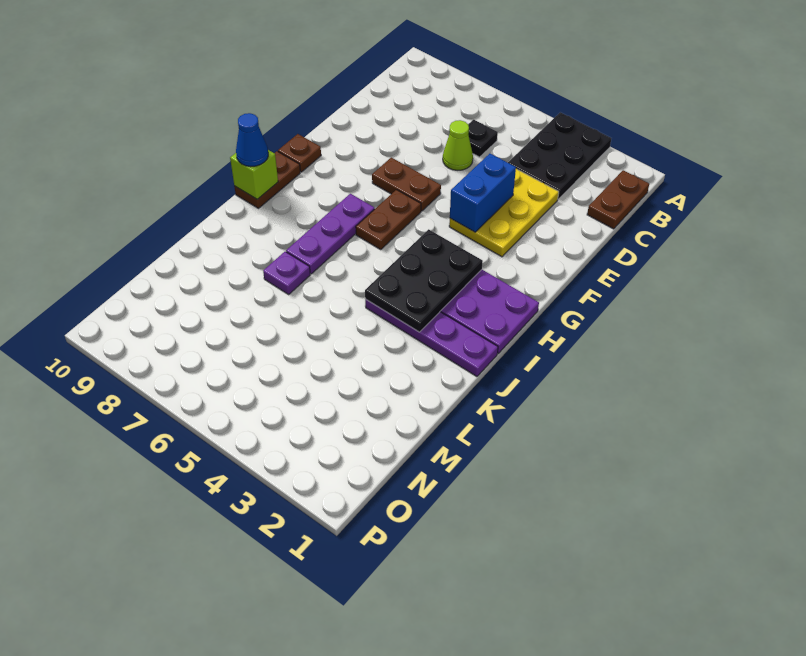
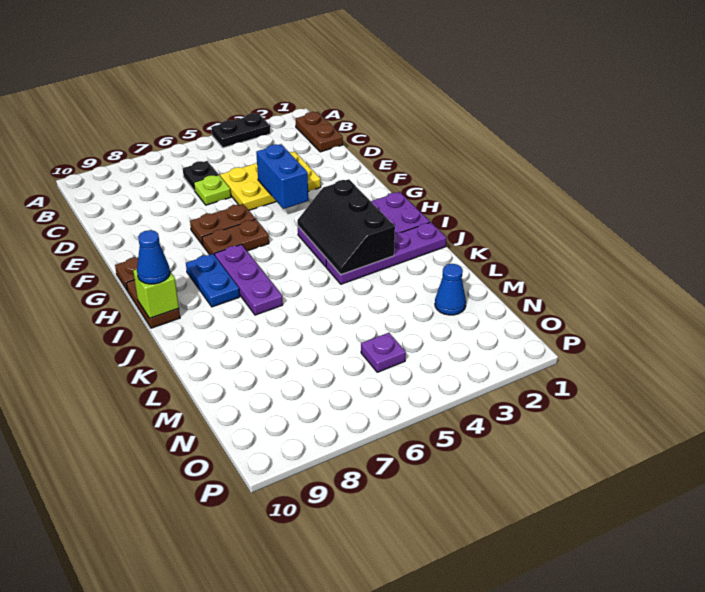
black 2x3 plate [508,112,611,199] -> black 1x2 plate [211,113,270,148]
yellow 2x3 plate [449,169,559,257] -> yellow 2x3 plate turned to [220,152,321,210]
lime 1x1 cone [443,120,473,170] -> lime 1x1 plate [194,175,231,205]
brown 1x2 plate [356,190,421,249] -> brown 1x2 plate turned to [202,219,269,255]
black 2x3 plate [365,229,483,332] -> black 2x3 slope [297,179,395,275]
none -> blue 1x2 plate [186,254,240,307]
purple 1x1 plate [263,252,310,294] -> purple 1x1 plate moved to [361,333,406,372]
none -> blue 1x1 cone [435,264,466,315]

